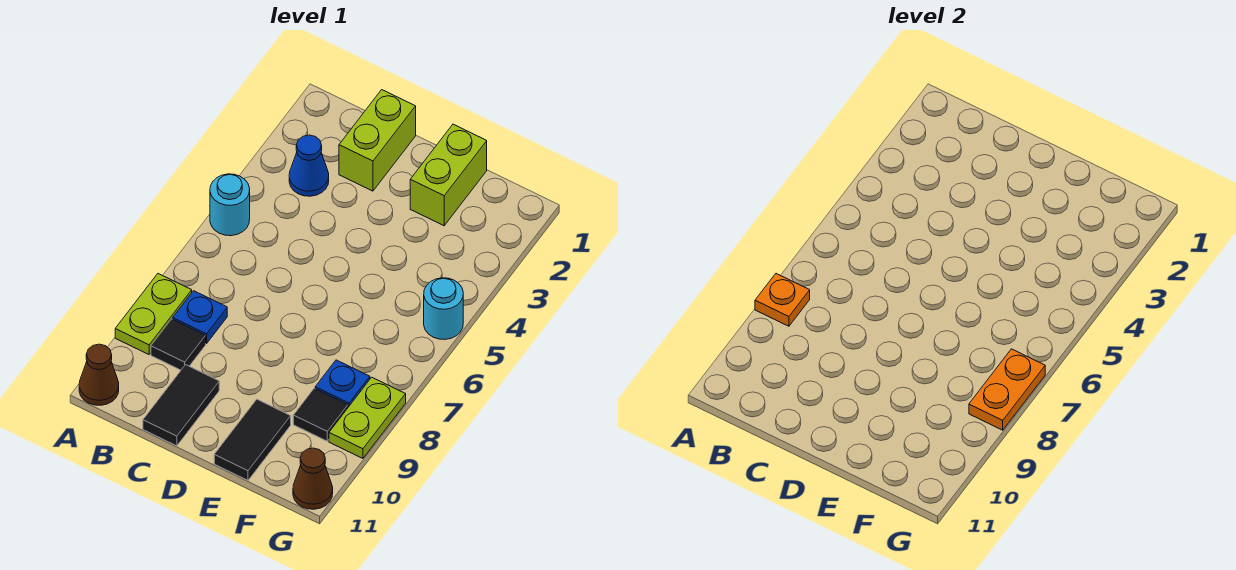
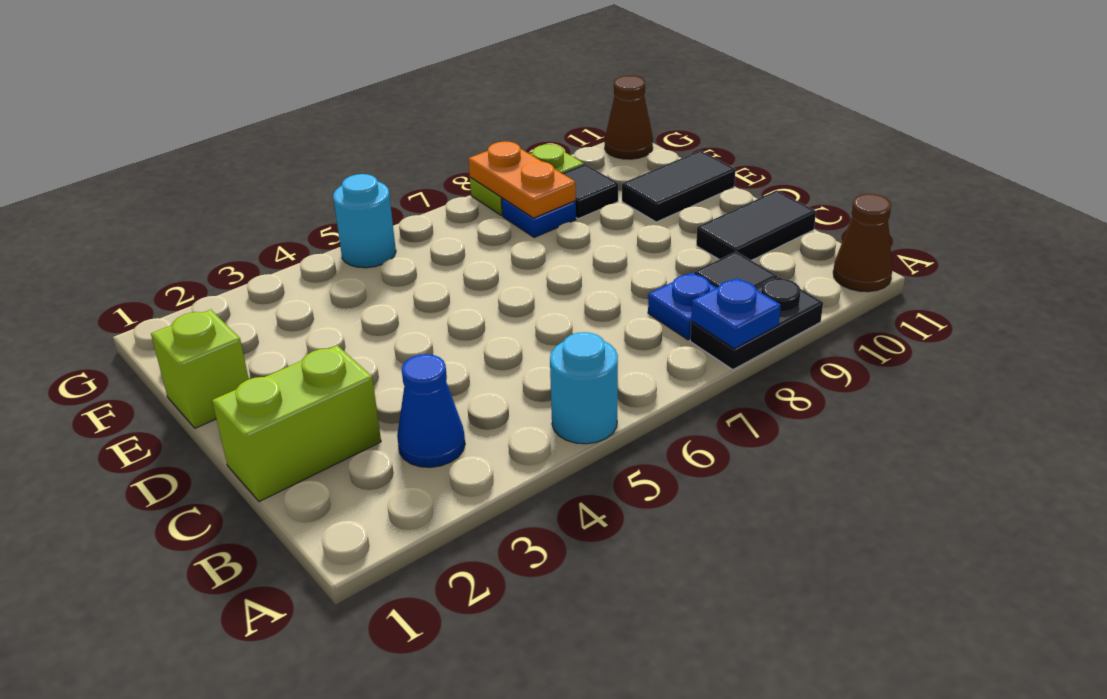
lime 1x2 plate [115,274,192,354] -> black 1x2 plate [690,277,823,370]
orange 1x1 plate [755,274,810,326] -> blue 1x1 plate [691,278,781,349]
lime 1x2 brick [410,124,487,226] -> lime 1x1 brick [151,310,249,428]
orange 1x2 plate [969,349,1045,430] -> orange 1x2 plate turned to [468,141,576,218]

